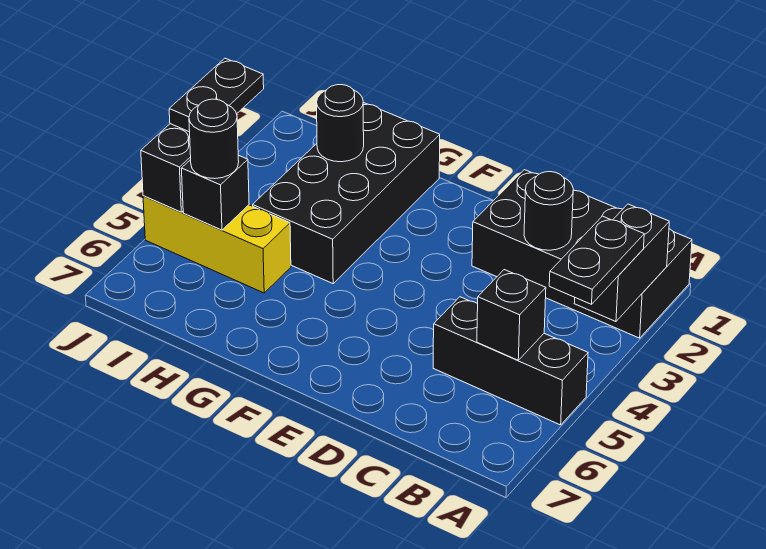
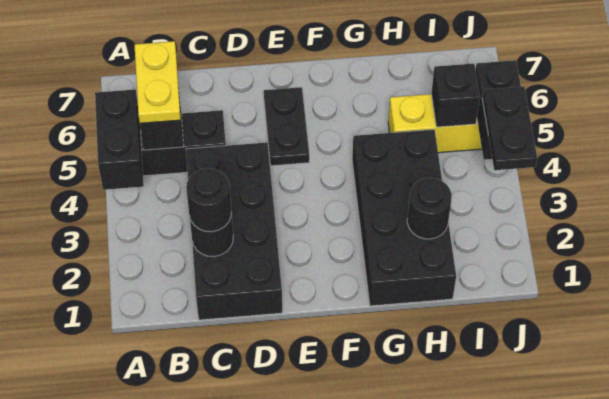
black 2x4 brick [472,170,692,338] -> black 2x4 brick turned to [186,142,282,320]
black 1x2 brick [574,204,669,322] -> black 1x2 brick moved to [95,89,144,190]
black 1x2 plate [549,216,644,304] -> black 1x2 plate moved to [264,87,309,166]
none -> yellow 1x2 plate [135,41,181,123]
black 1x1 round brick [189,99,239,179] -> black 1x1 round brick moved to [186,168,231,232]

